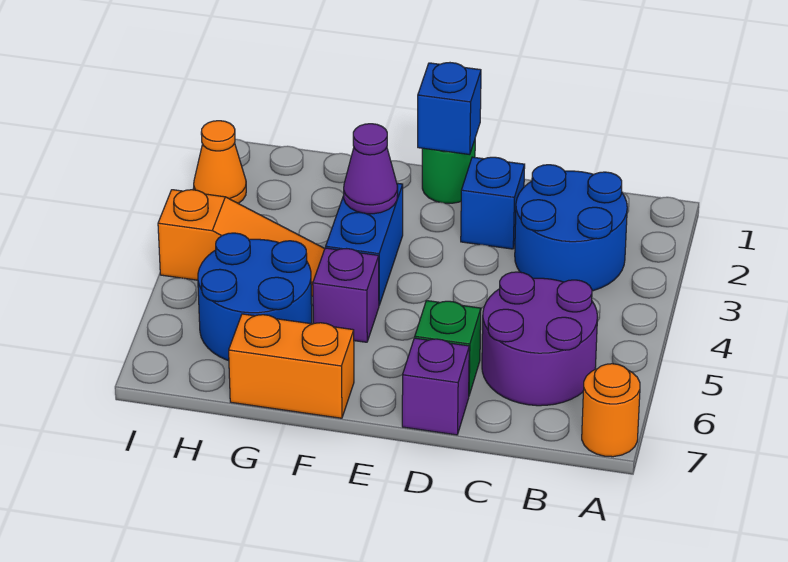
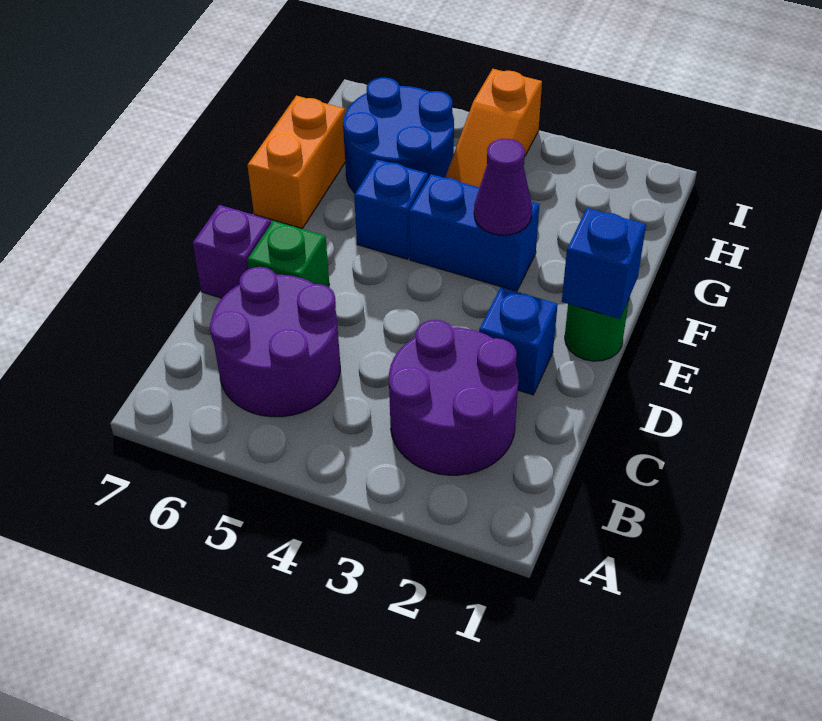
orange 1x1 round brick [582,364,640,457] -> none
blue 2x2 round brick [515,165,627,291] -> purple 2x2 round brick [389,320,519,475]
purple 1x1 brick [313,248,379,342] -> blue 1x1 brick [354,159,428,259]
orange 1x1 cone [194,121,246,203] -> none

